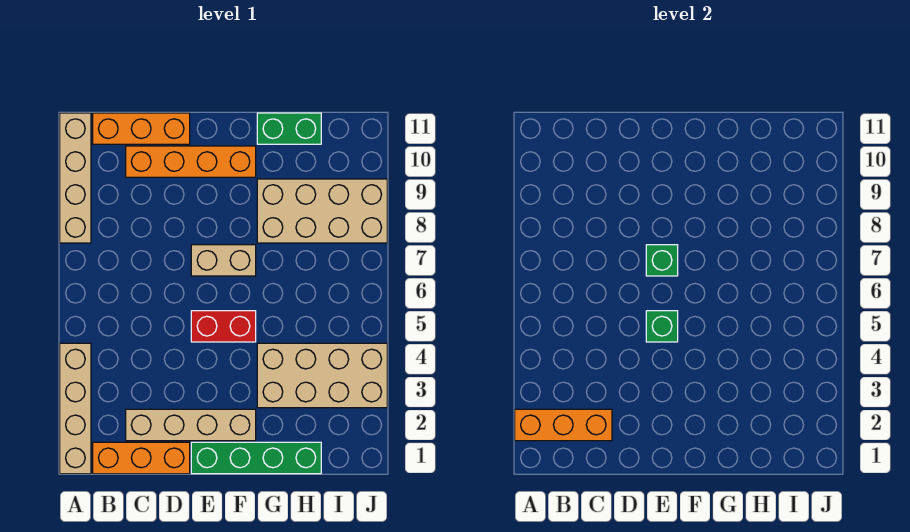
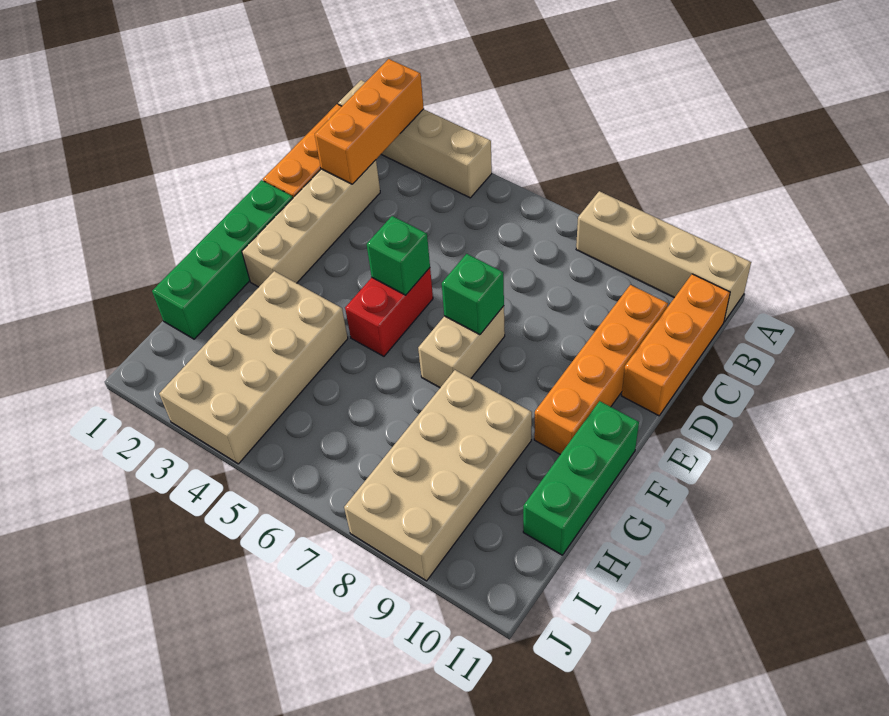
green 1x2 brick [257,113,321,144] -> green 1x3 brick [523,401,639,555]

